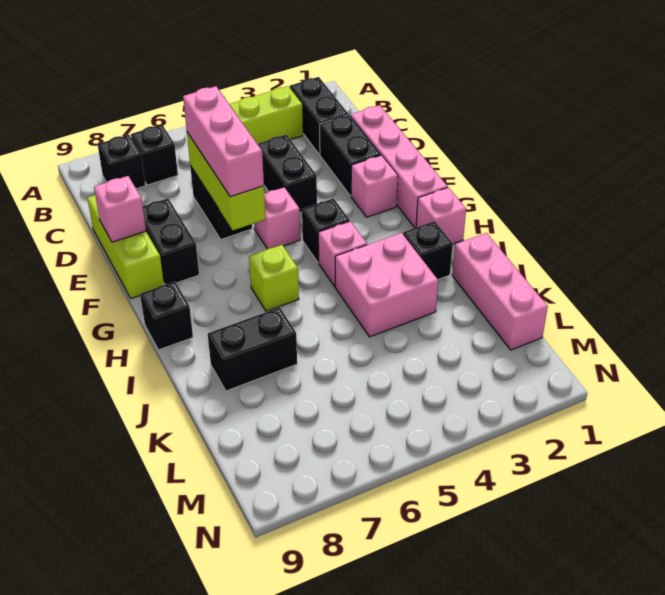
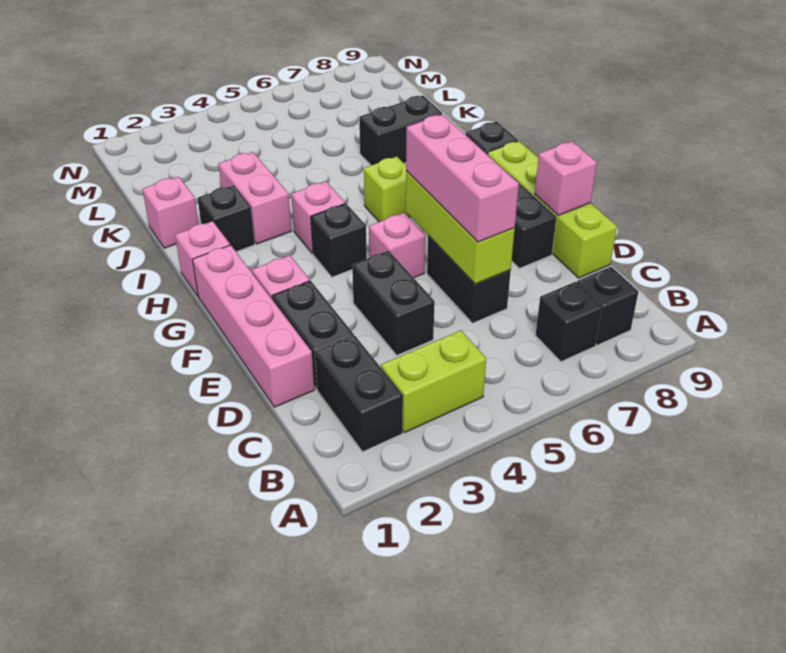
lime 1x3 brick [87,195,164,299] -> lime 1x4 brick [488,141,617,278]
pink 2x2 brick [335,233,438,337] -> pink 1x2 brick [218,152,291,244]
pink 1x3 brick [452,233,548,350] -> pink 1x1 brick [142,177,199,248]

